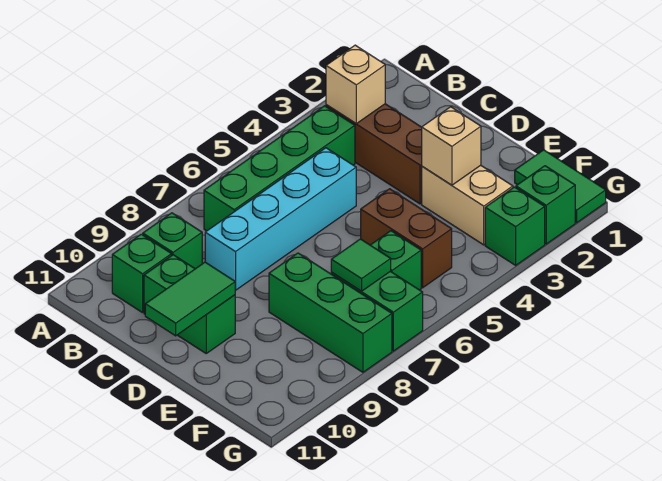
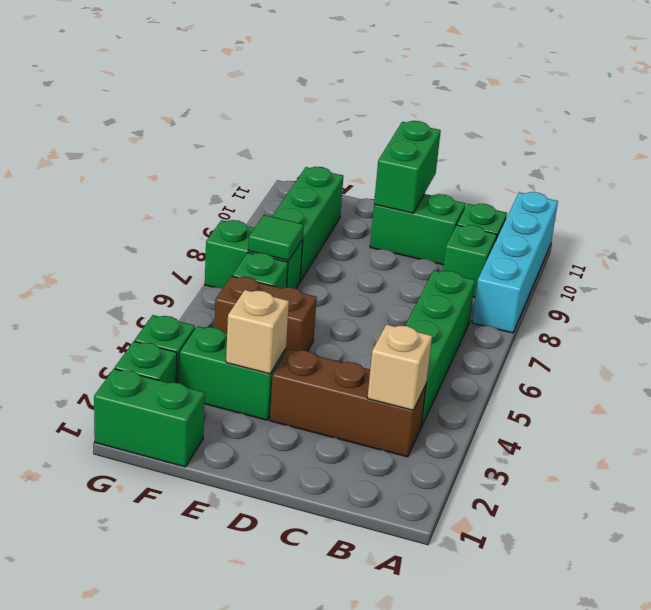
cyan 1x4 brick [205,148,356,290] -> cyan 1x4 brick moved to [472,192,558,333]
green 1x2 tile [145,262,235,336] -> green 1x2 brick [374,121,441,213]
tan 1x2 brick [422,165,513,245] -> green 1x2 brick [179,326,286,420]
green 1x3 brick [269,253,392,372] -> green 1x3 brick turned to [272,167,344,281]
green 1x2 tile [515,150,606,223] -> green 1x2 brick [94,369,205,467]

